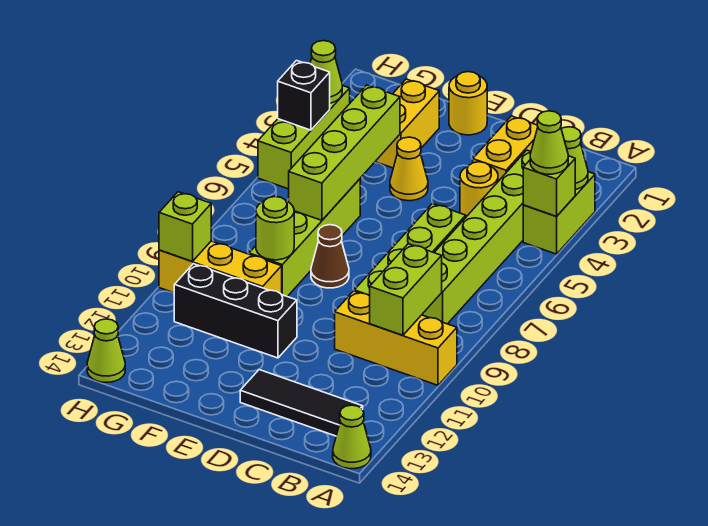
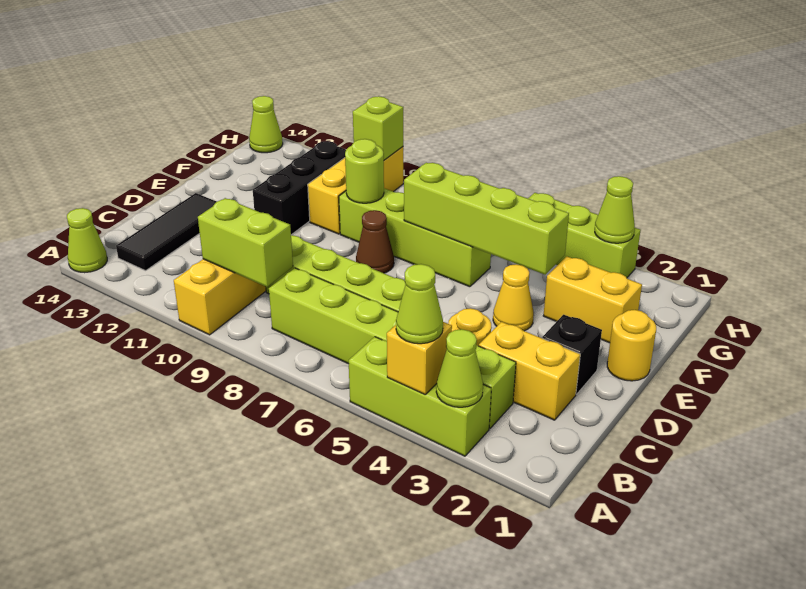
lime 1x2 brick [523,172,595,254] -> lime 1x3 brick [349,337,491,456]
lime 1x1 brick [523,156,575,216] -> yellow 1x1 brick [387,322,452,394]
black 1x1 brick [278,61,330,130] -> black 1x1 brick moved to [542,315,602,394]

